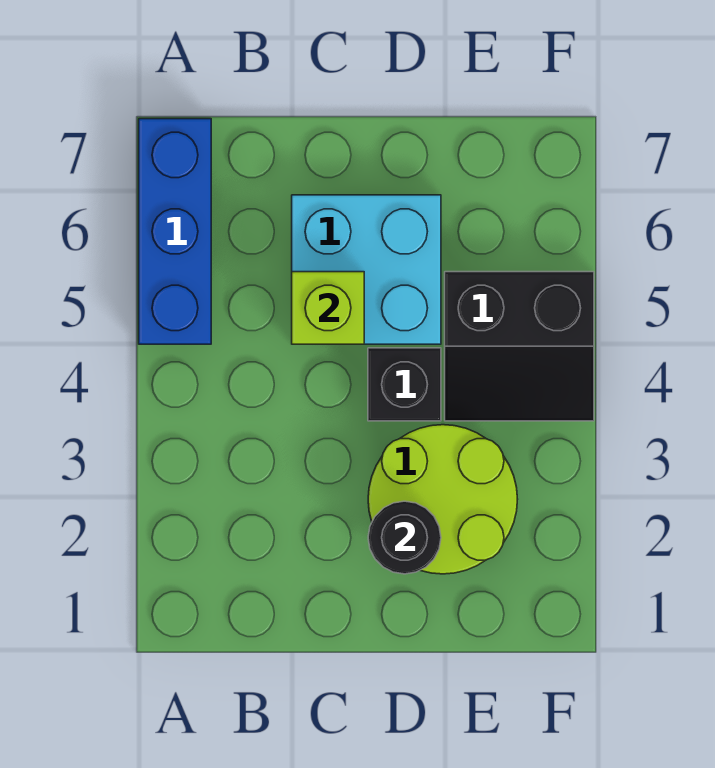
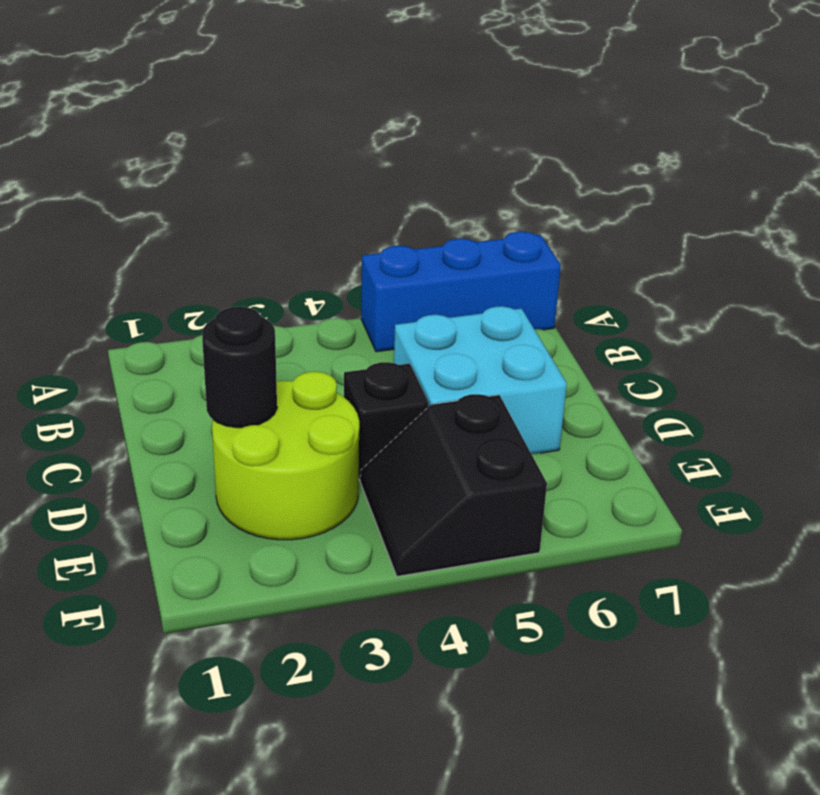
lime 1x1 brick [292,272,364,344] -> none

